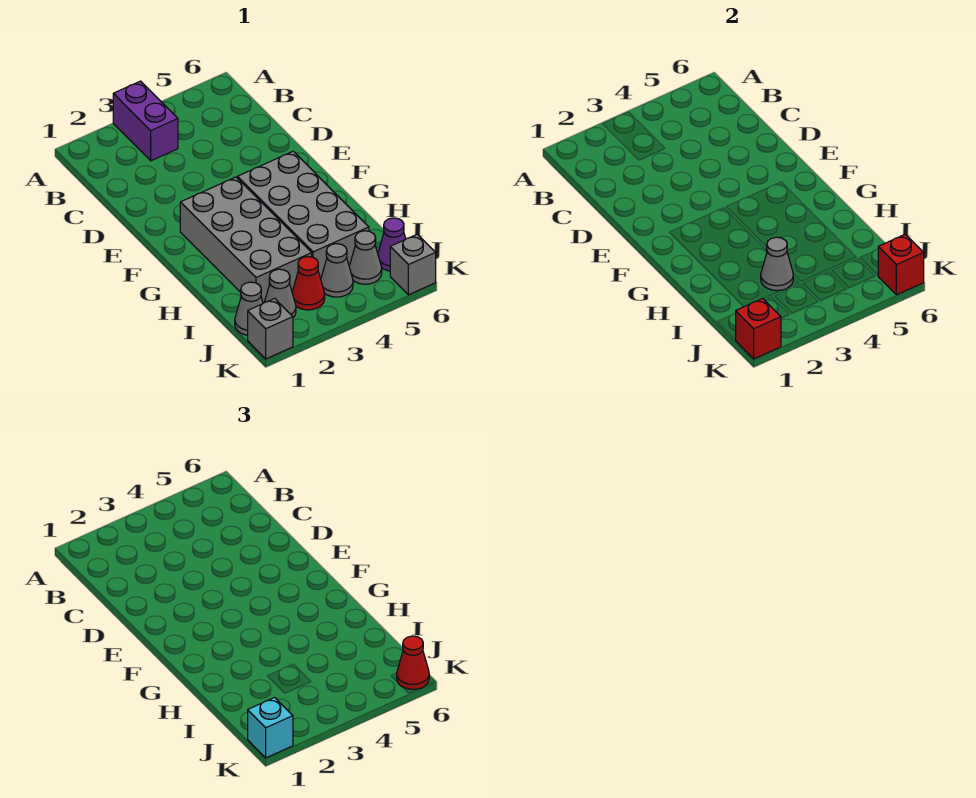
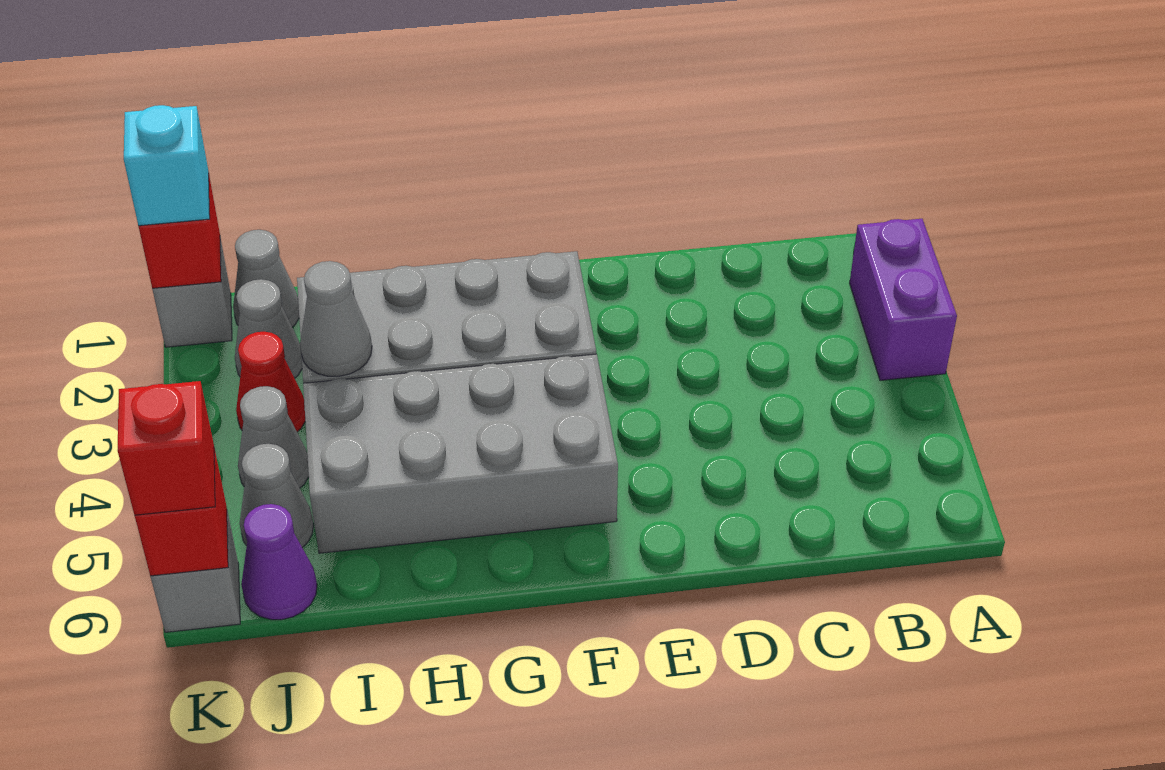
purple 1x2 brick [113,81,178,161] -> purple 1x2 brick turned to [850,219,957,381]
red 1x1 cone [397,636,429,689] -> red 1x1 brick [118,381,215,515]

